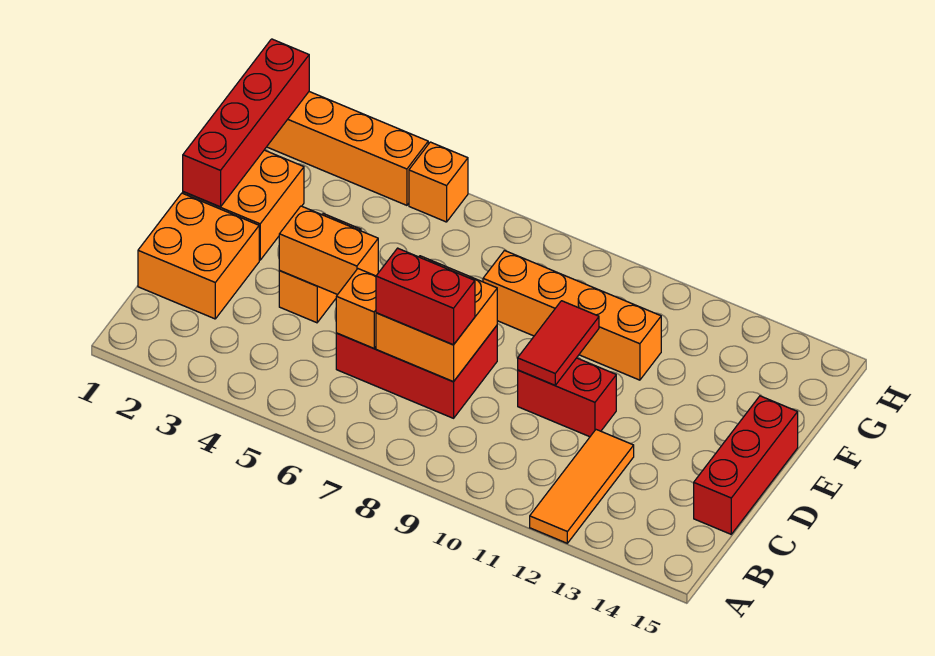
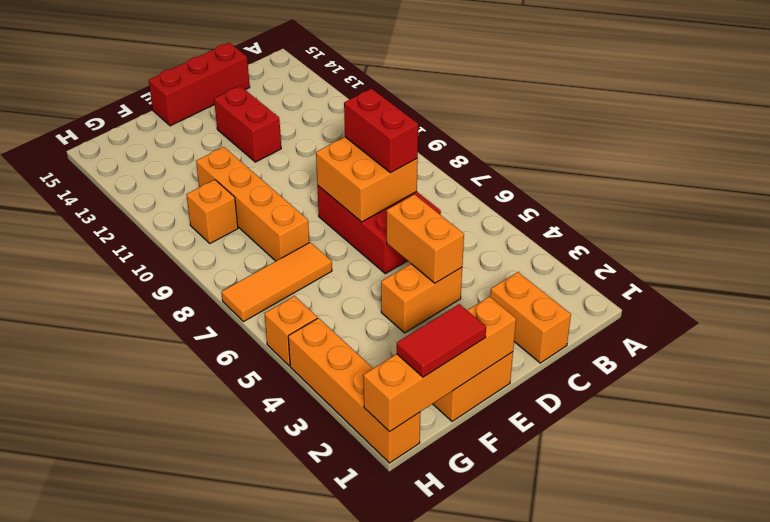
orange 1x3 tile [530,430,634,543] -> orange 1x3 tile moved to [222,242,332,322]
orange 2x2 brick [138,193,259,319] -> orange 1x2 brick [490,272,571,363]
orange 1x1 brick [336,269,376,348] -> orange 1x1 brick moved to [186,180,238,243]
red 1x2 brick [518,358,616,437] -> red 1x2 brick moved to [214,86,281,162]
red 1x2 tile [518,301,599,385] -> red 1x2 tile moved to [397,304,486,377]
red 1x4 brick [183,39,309,207] -> orange 1x4 brick [363,297,516,432]

